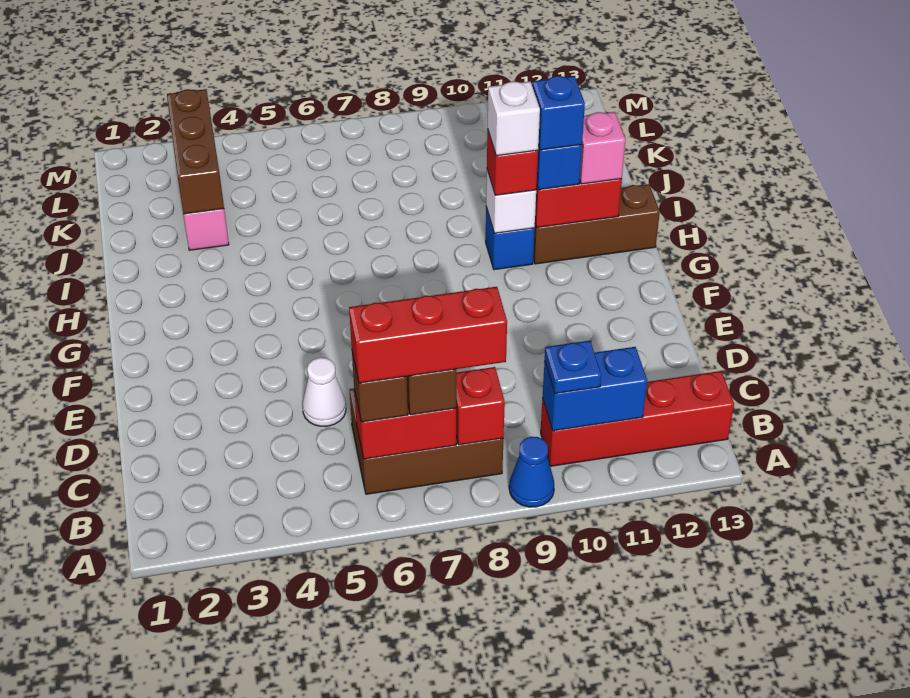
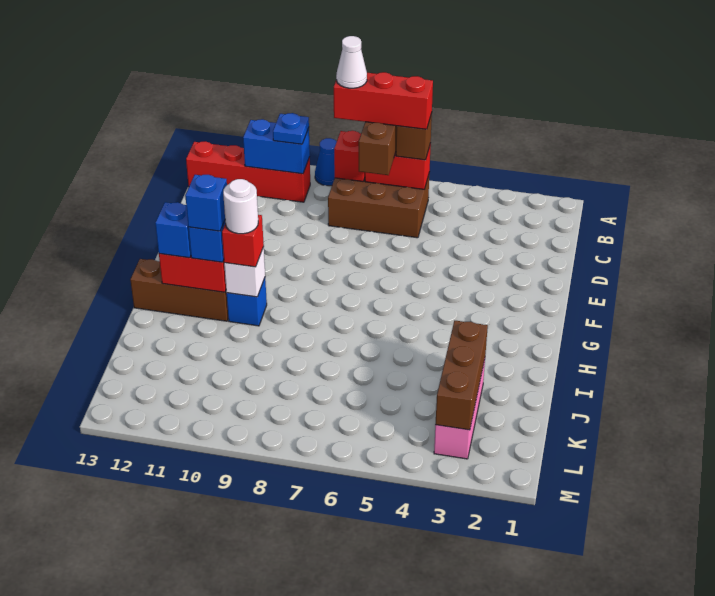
white 1x1 cone [303,358,346,426] -> white 1x1 cone moved to [336,36,367,88]
white 1x1 brick [488,82,540,156] -> white 1x1 round brick [223,179,258,234]
pink 1x1 brick [580,112,626,184] -> blue 1x1 brick [155,202,191,258]

